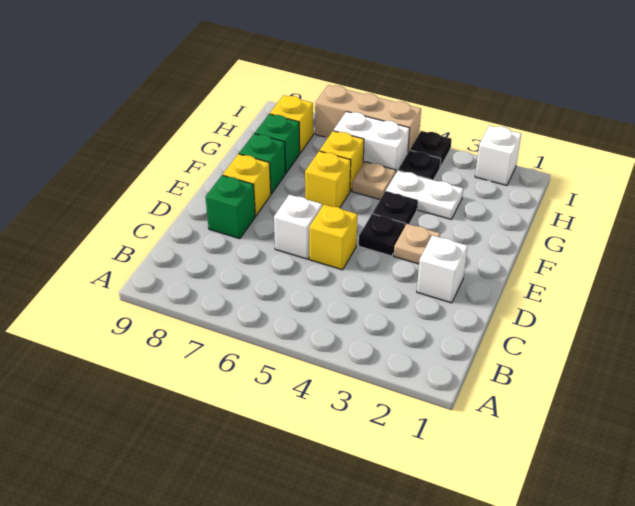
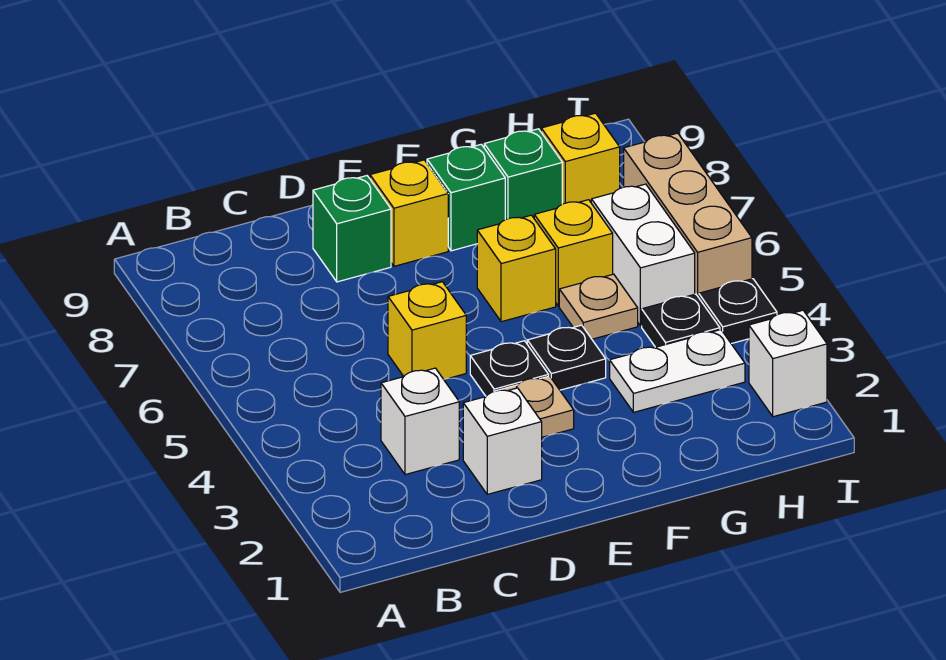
white 1x1 brick [274,195,322,259] -> white 1x1 brick moved to [381,368,459,475]
white 1x2 plate [386,171,463,219] -> white 1x2 plate turned to [610,330,745,412]

